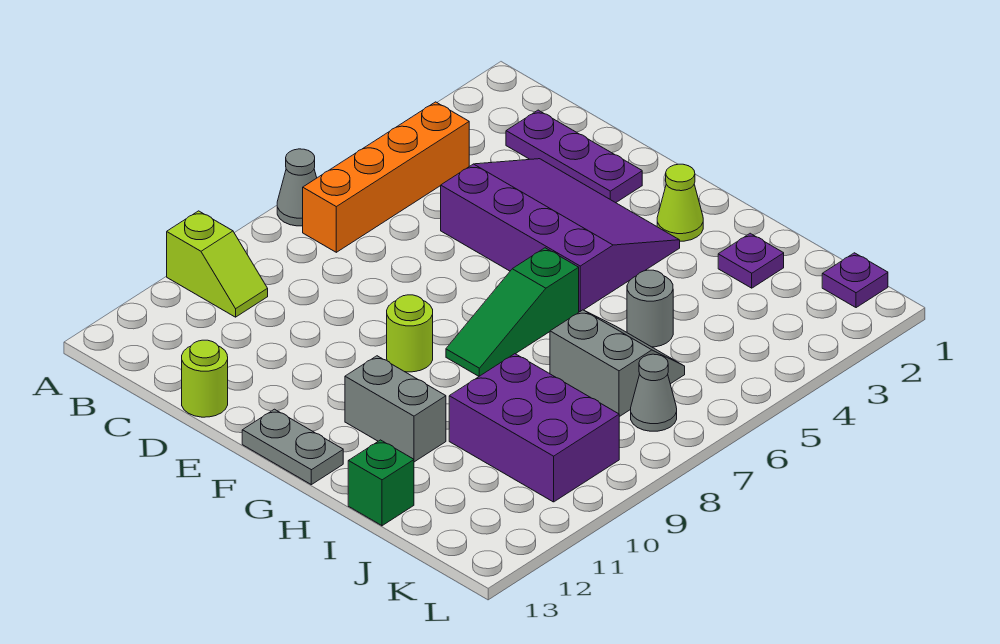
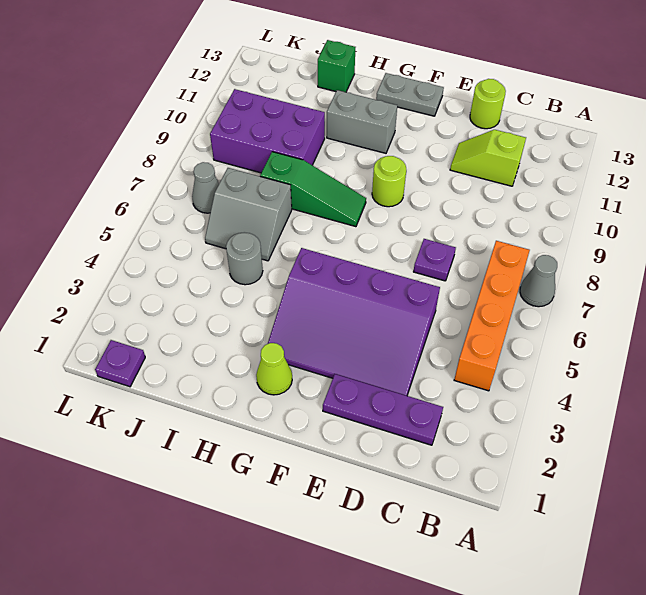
lime 1x2 slope [167,211,268,317] -> lime 1x2 slope moved to [450,130,526,186]
green 1x3 slope [446,248,579,376] -> green 1x3 slope turned to [260,152,366,227]
purple 1x1 plate [718,233,784,288] -> purple 1x1 plate moved to [414,239,456,281]

